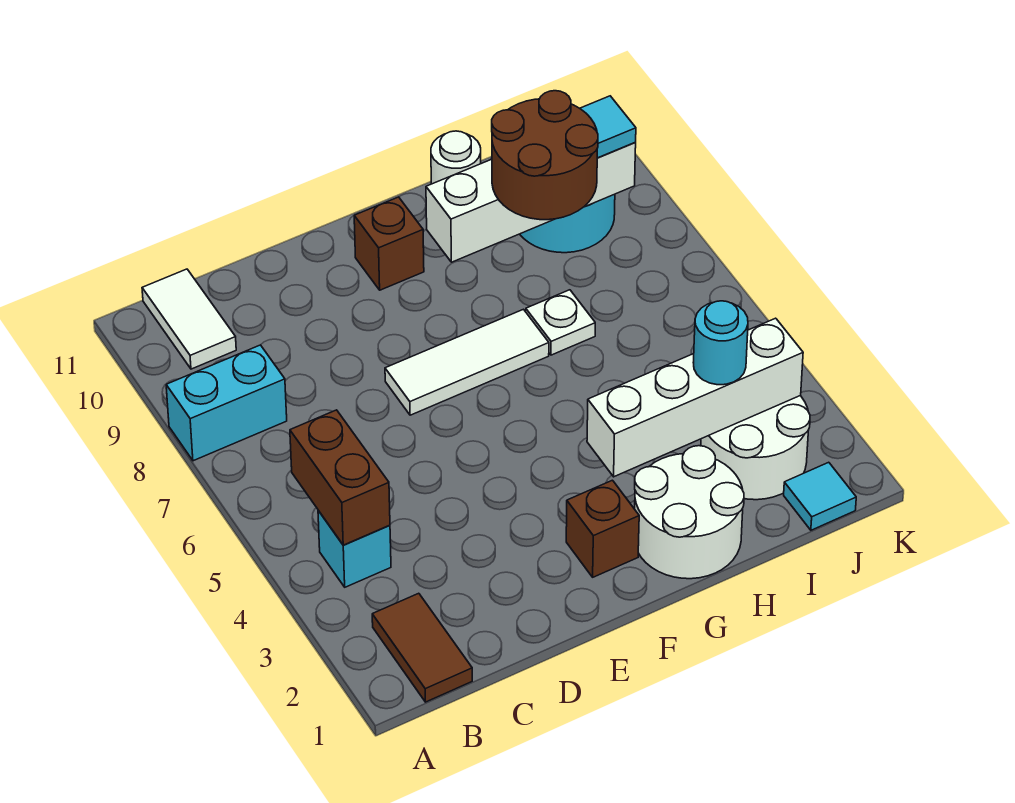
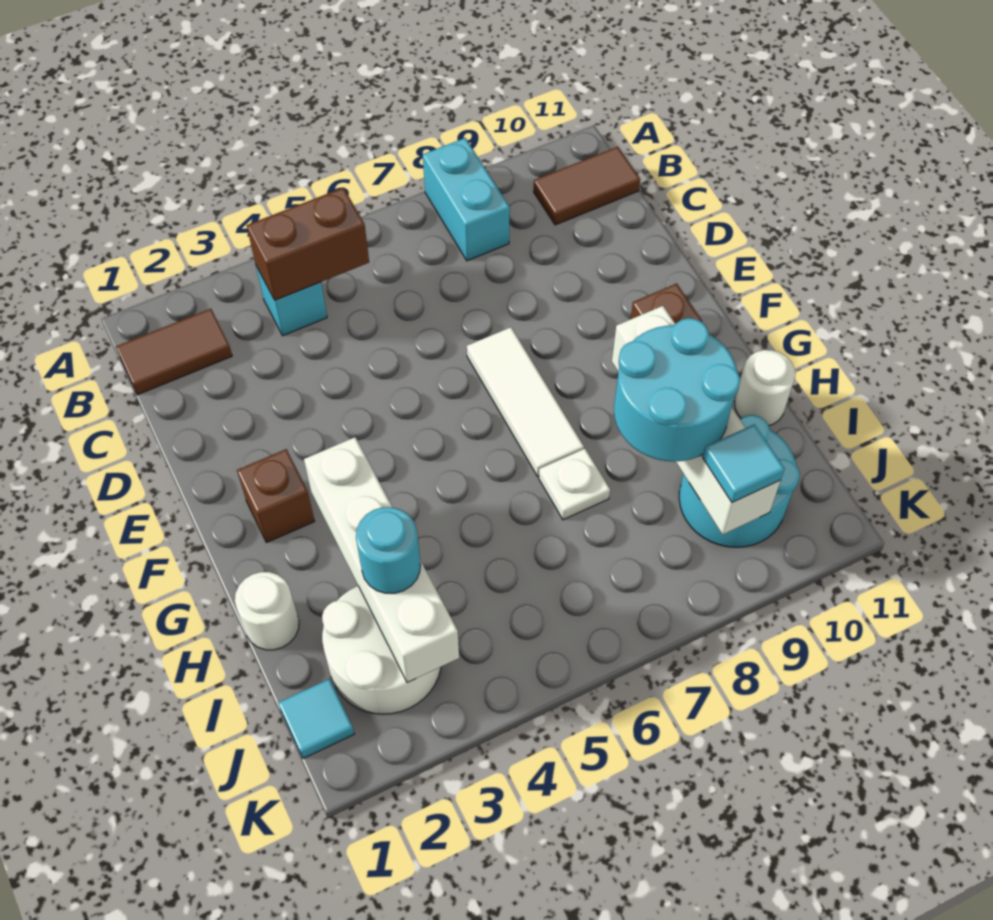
white 1x2 tile [142,269,236,369] -> brown 1x2 tile [534,147,640,225]
white 2x2 round brick [635,446,744,579] -> white 1x1 round brick [235,572,299,650]
brown 2x2 round brick [492,91,598,220] -> cyan 2x2 round brick [614,318,740,462]

